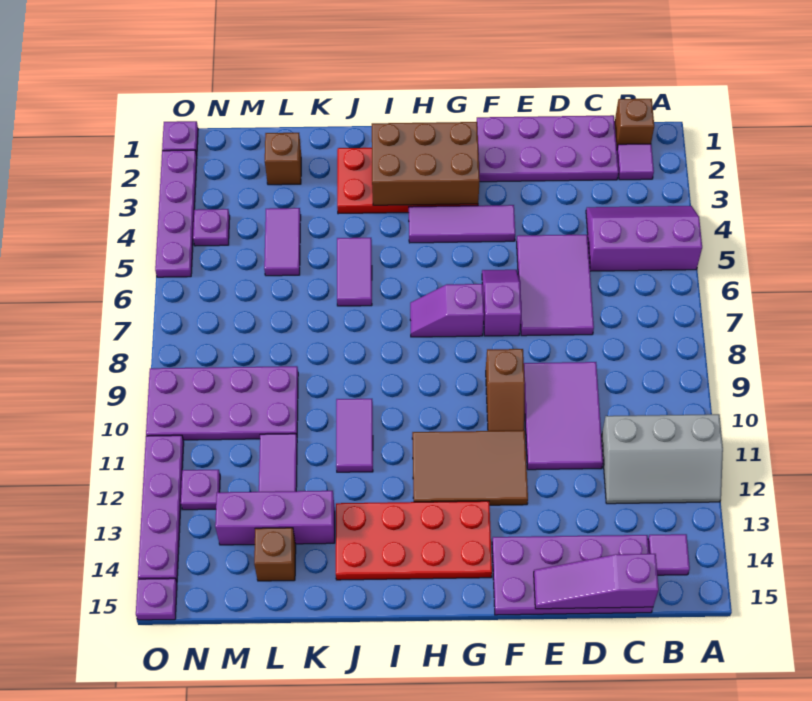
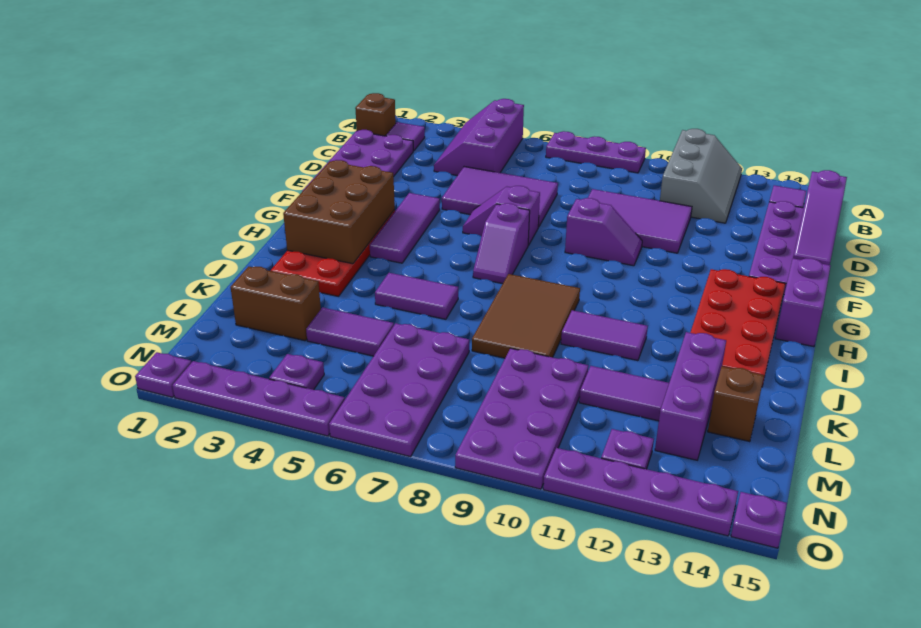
none -> purple 1x3 plate [546,131,646,173]
brown 1x2 slope [486,349,525,431] -> purple 1x2 slope [565,198,642,266]
brown 2x3 tile [412,430,528,505] -> brown 2x3 tile moved to [472,274,580,358]
none -> purple 1x2 brick [775,258,830,347]
brown 1x1 brick [265,133,301,185] -> brown 1x2 brick [231,267,321,341]
none -> purple 2x4 plate [329,323,469,457]

